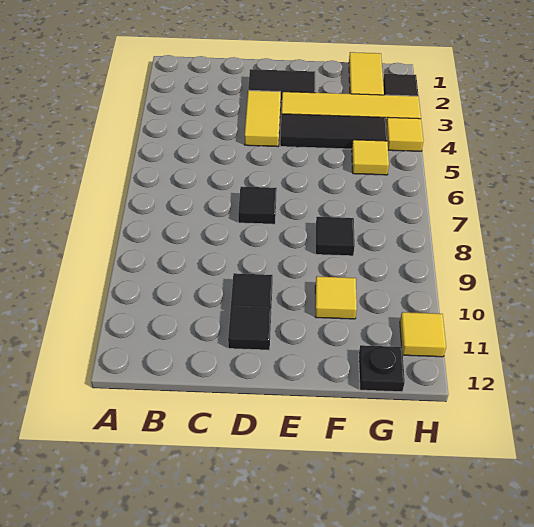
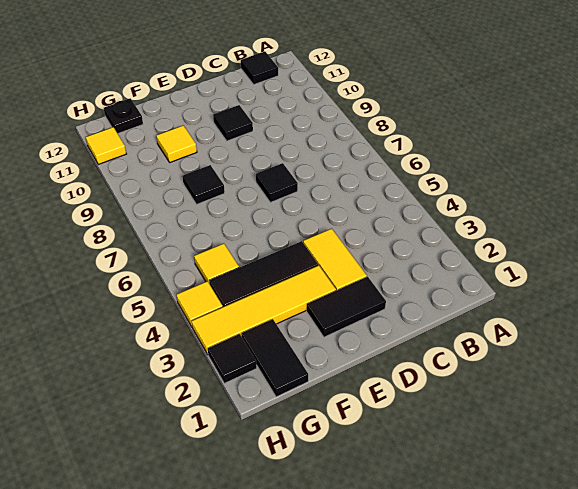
black 1x1 tile [228,306,271,350] -> black 1x1 tile moved to [241,51,278,85]
yellow 1x2 tile [349,52,384,95] -> black 1x2 tile [242,319,308,397]

